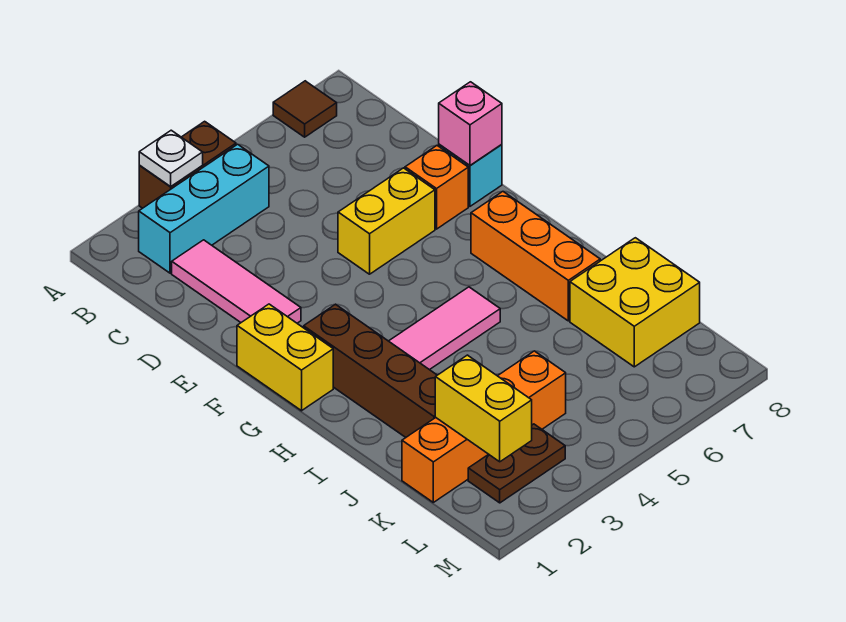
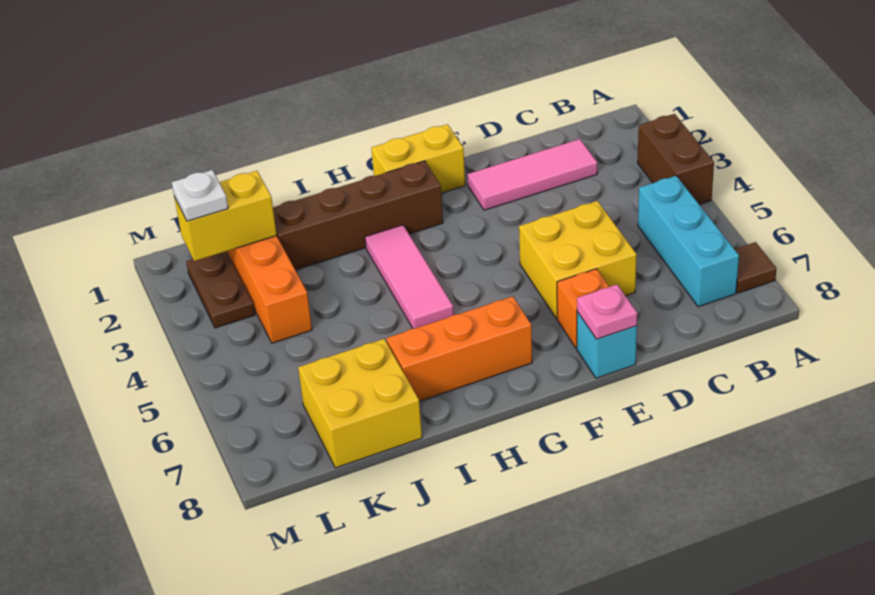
white 1x1 plate [139,130,203,186] -> white 1x1 plate moved to [172,170,228,221]
cyan 1x3 brick [139,144,269,273] -> cyan 1x3 brick moved to [638,176,739,307]
yellow 1x2 brick [338,168,435,274] -> yellow 2x2 brick [519,201,637,319]
pink 1x1 brick [439,82,502,165] -> pink 1x1 plate [577,285,637,339]

